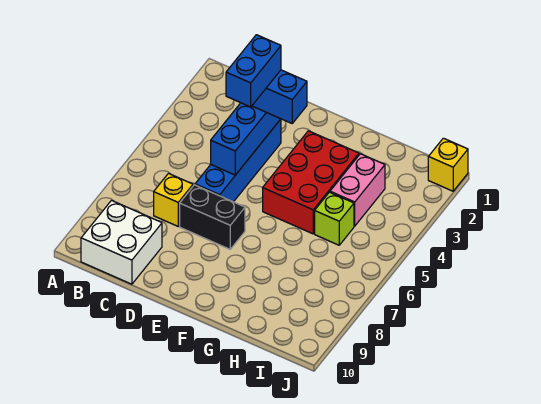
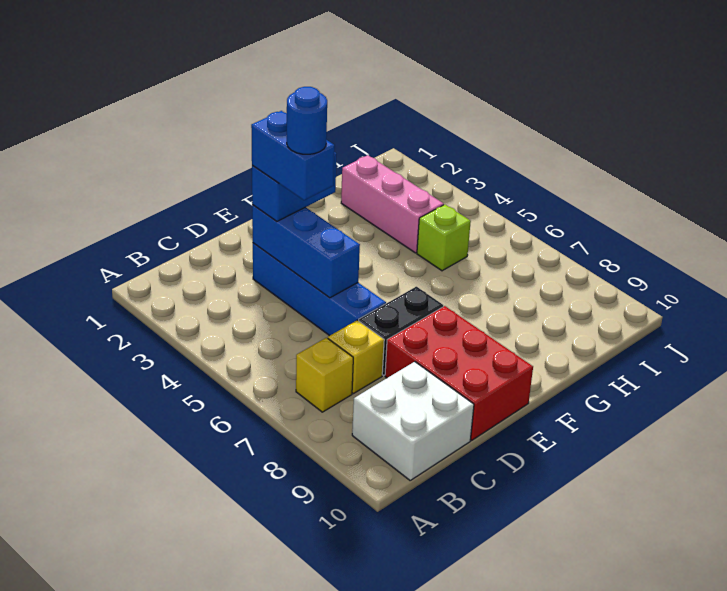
none -> blue 1x1 round brick [287,87,327,154]
red 2x3 brick [263,131,359,234] -> red 2x3 brick moved to [385,306,533,440]
pink 1x2 brick [330,154,385,226] -> pink 1x3 brick [341,155,444,253]
yellow 1x1 brick [428,138,468,191] -> yellow 1x1 brick moved to [296,338,353,412]

